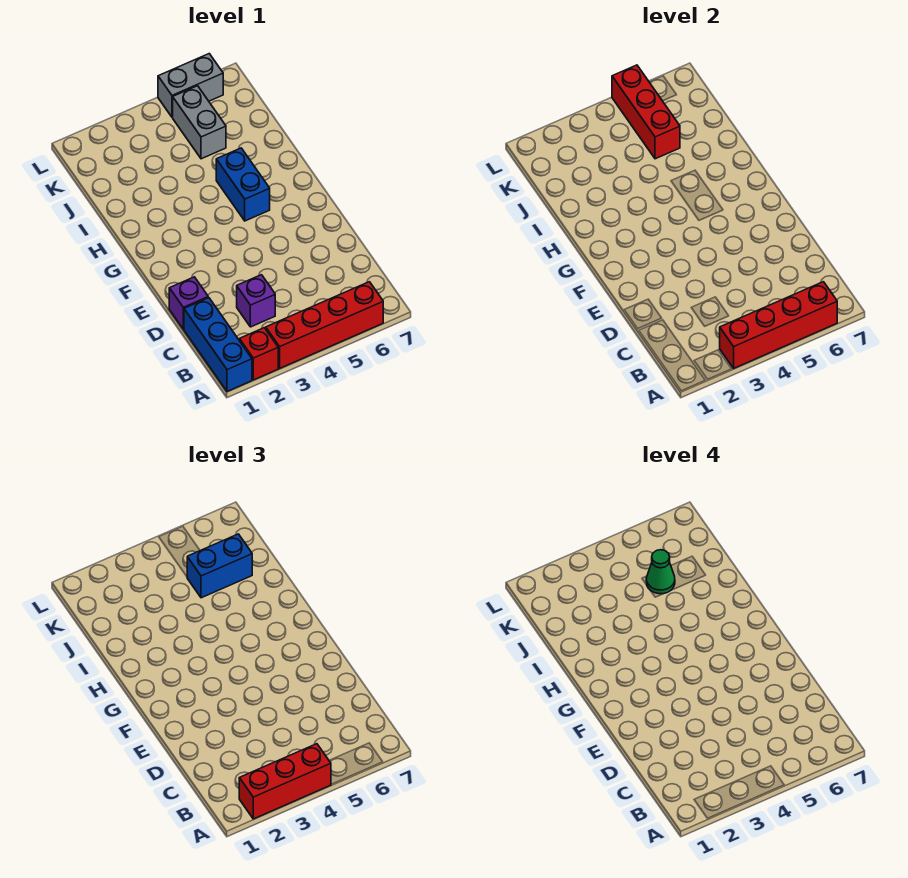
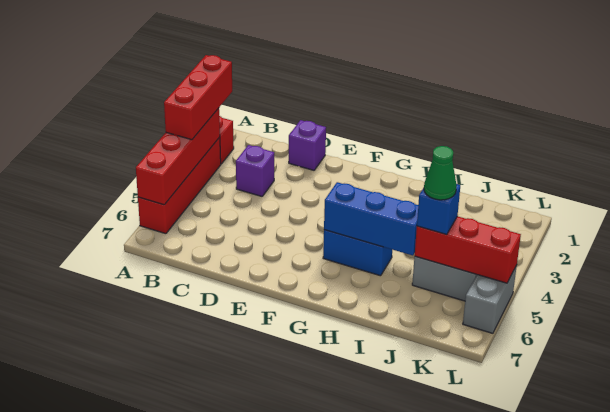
blue 1x3 brick [184,298,252,391] -> blue 1x3 brick moved to [324,182,418,256]
blue 1x2 brick [187,534,252,598] -> blue 1x1 brick [417,184,460,234]

